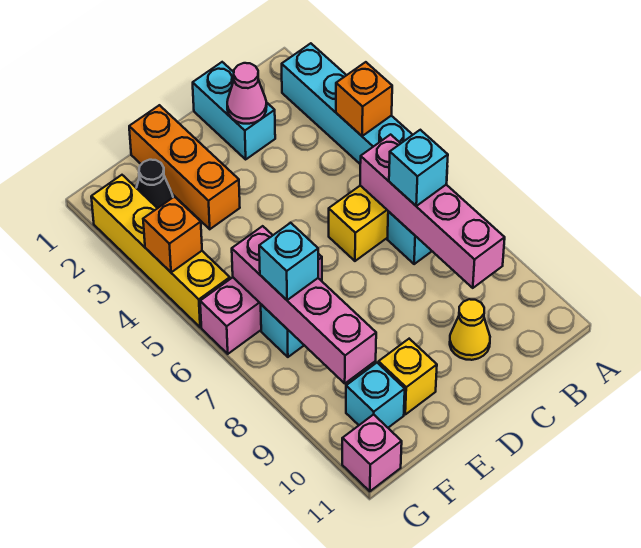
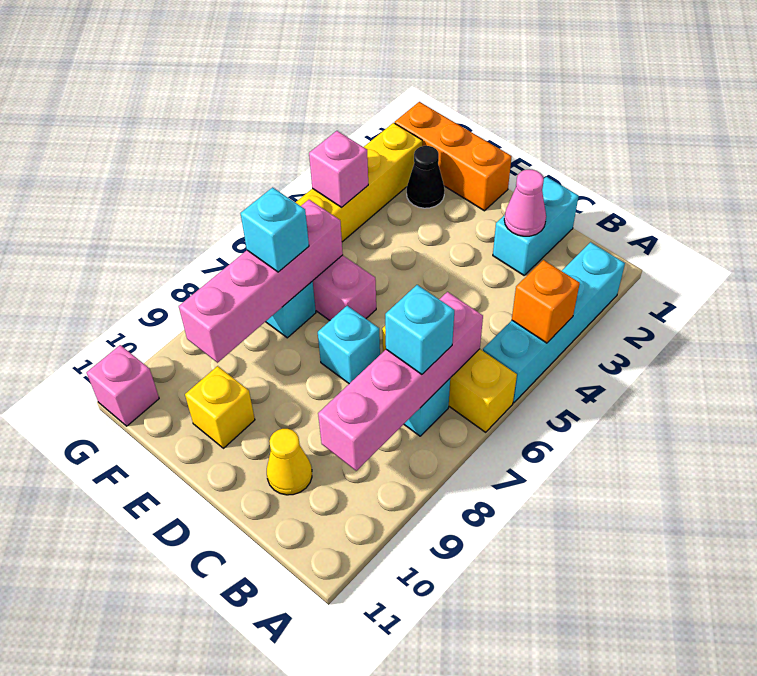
orange 1x3 brick [129,105,240,229] -> orange 1x3 brick turned to [395,102,512,211]
cyan 1x1 brick [346,363,405,428] -> cyan 1x1 brick moved to [318,306,380,384]
orange 1x1 brick [143,197,202,272] -> pink 1x1 brick [309,131,368,207]

